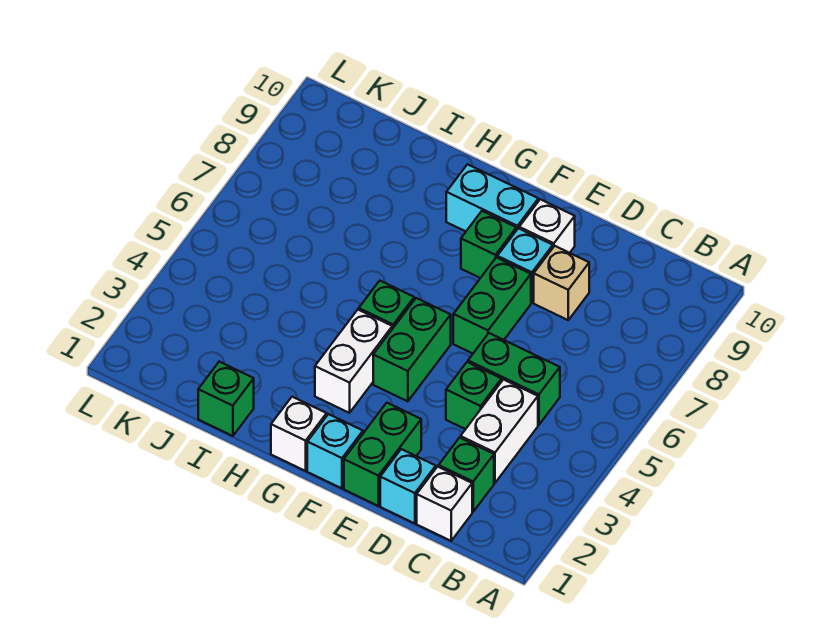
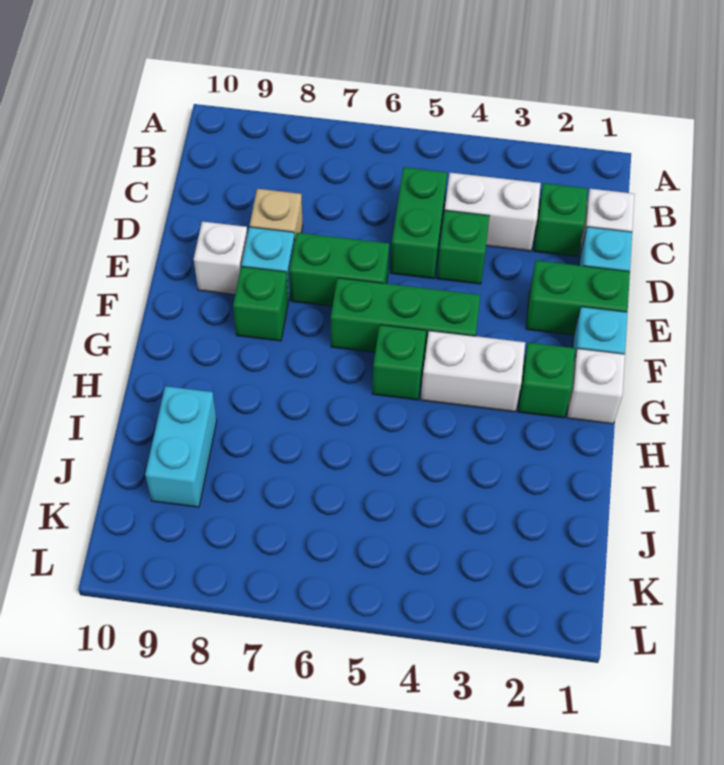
green 1x2 brick [373,298,451,401] -> green 1x3 brick [331,278,480,358]
cyan 1x2 brick [446,164,538,231] -> cyan 1x2 brick moved to [145,386,217,507]
green 1x1 brick [198,362,254,436] -> green 1x1 brick moved to [518,343,575,418]

